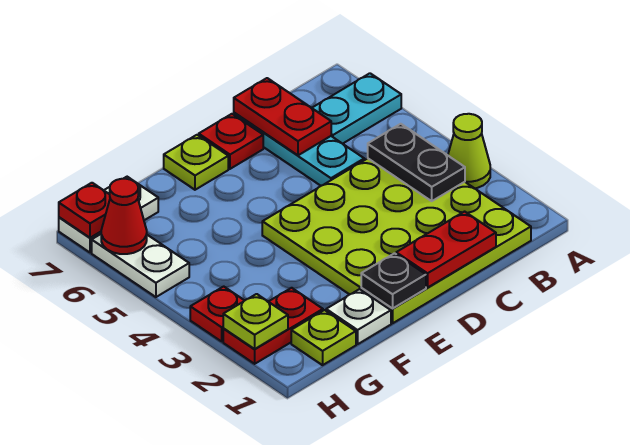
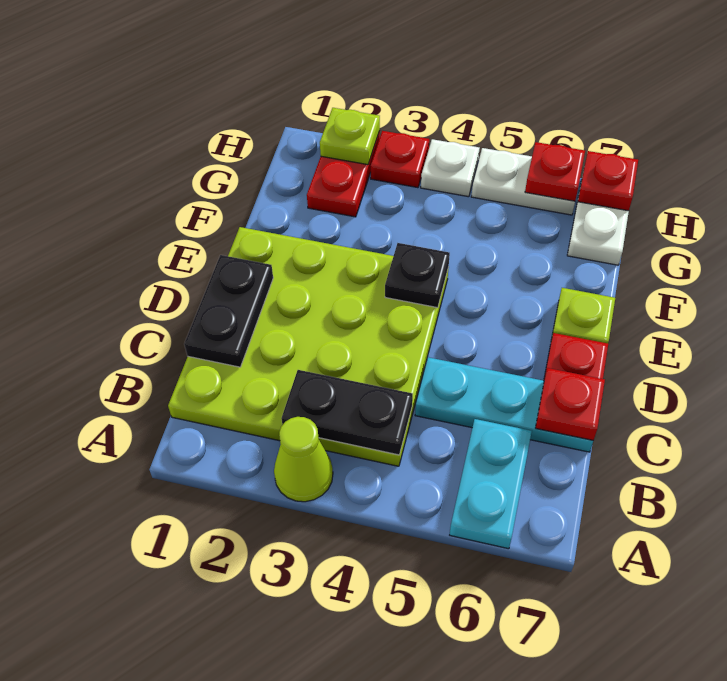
red 1x2 plate [396,212,496,288] -> black 1x2 plate [184,255,273,367]
red 1x2 plate [234,78,331,155] -> red 1x1 plate [536,368,605,440]
black 1x1 plate [361,253,426,308] -> black 1x1 plate moved to [385,243,450,308]
white 1x1 plate [326,289,391,344] -> white 1x1 plate moved to [421,139,479,197]
lime 1x1 plate [291,310,356,365] -> none
red 1x1 cone [101,179,147,254] -> red 1x1 plate [525,142,585,201]

